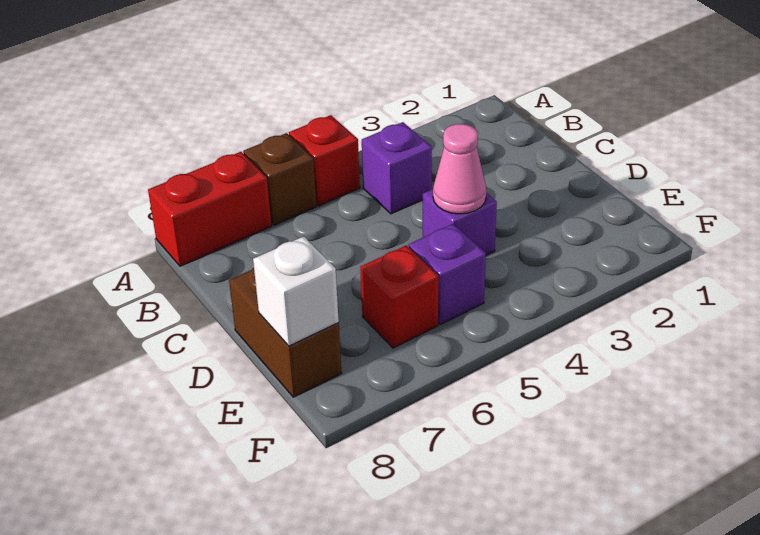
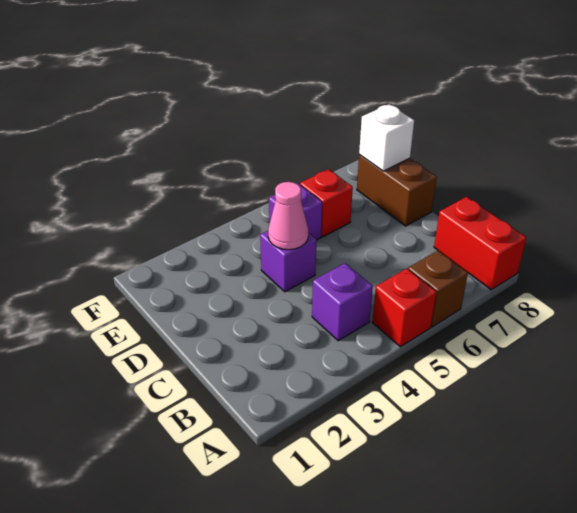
red 1x2 brick [148,152,271,266] -> red 1x2 brick turned to [434,197,527,290]

